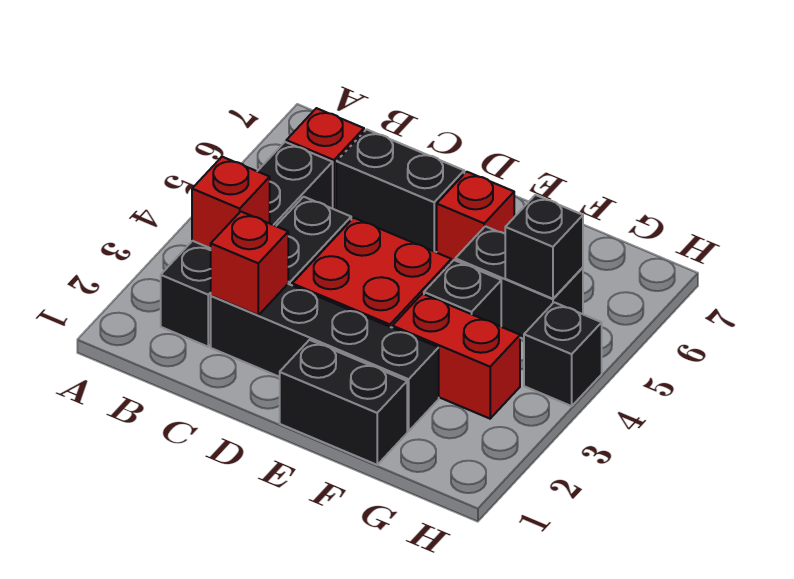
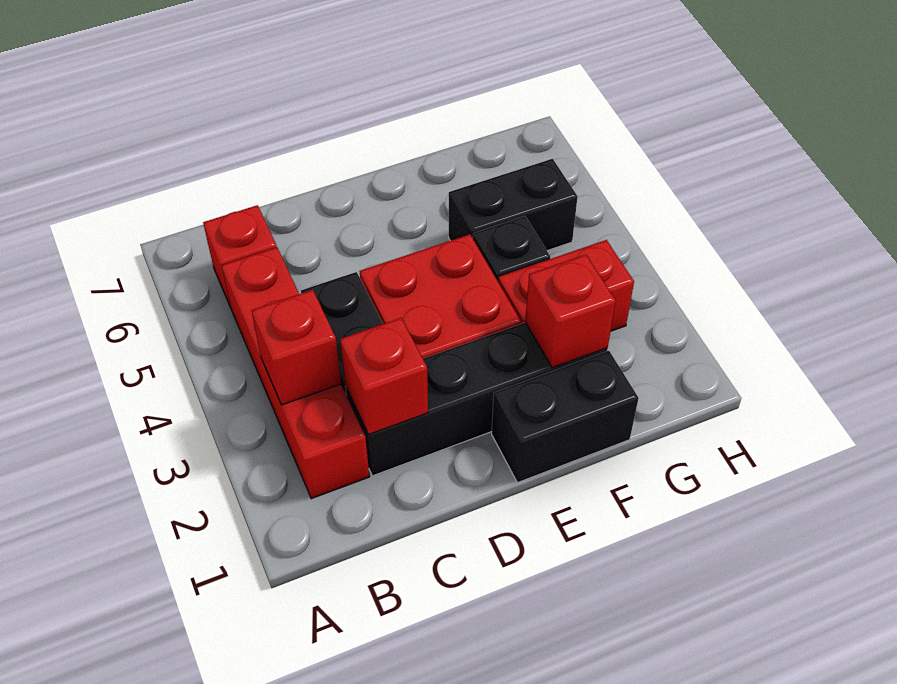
black 1x4 brick [161,142,333,347] -> red 1x4 brick [222,247,369,499]
black 1x2 brick [336,129,464,252] -> none
red 1x1 brick [437,172,514,262] -> red 1x1 brick moved to [525,255,616,368]
black 1x1 brick [505,195,583,299] -> none
black 1x1 brick [524,302,602,406] -> none

